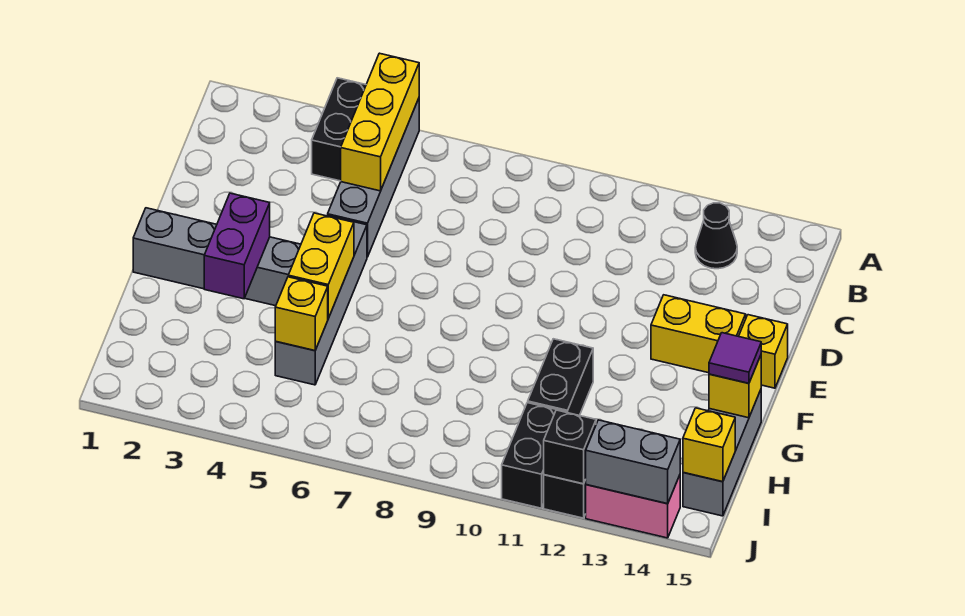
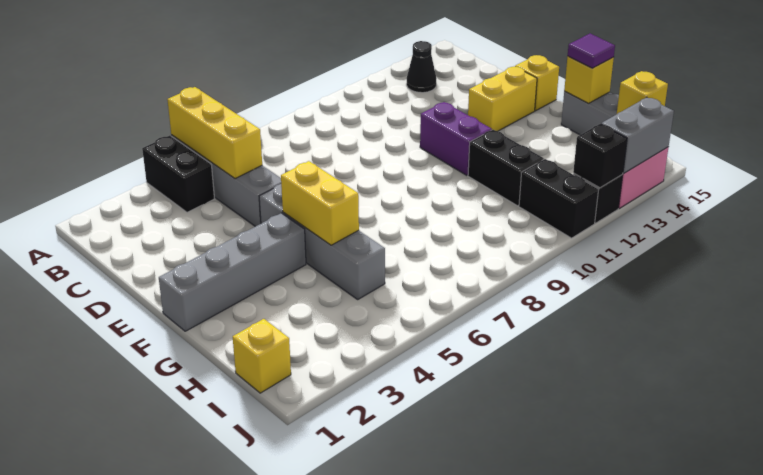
purple 1x2 brick [204,193,270,299] -> purple 1x2 brick moved to [420,102,492,175]
yellow 1x1 brick [275,277,328,351] -> yellow 1x1 brick moved to [233,319,291,393]

